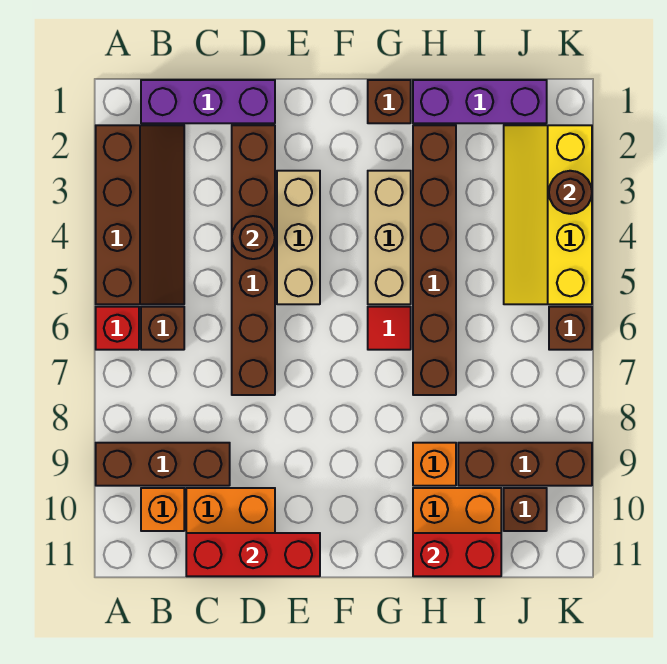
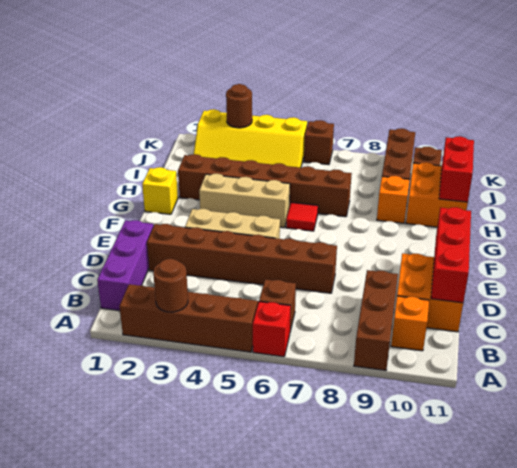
brown 1x1 round brick [232,216,275,259] -> brown 1x1 round brick moved to [153,259,188,312]
brown 1x1 brick [368,80,411,123] -> yellow 1x1 brick [142,167,178,214]
purple 1x3 brick [413,80,547,123] -> none

